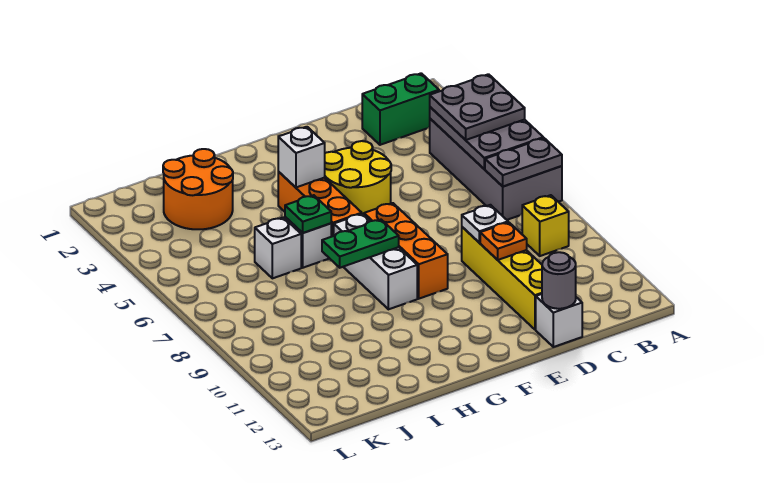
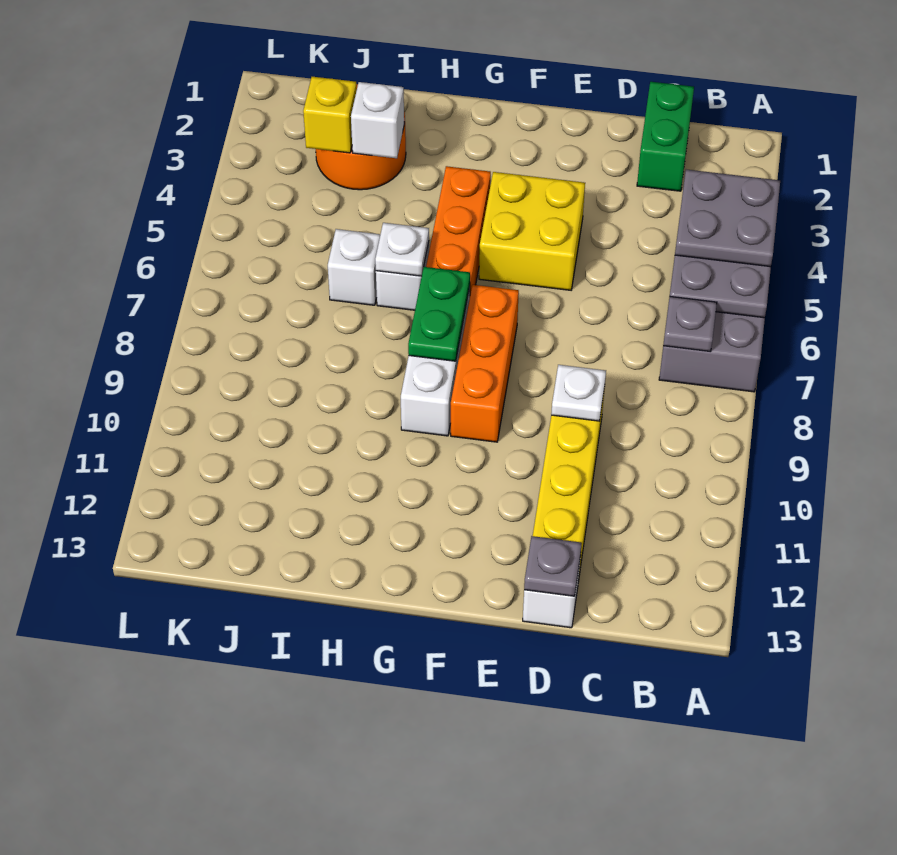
grey 1x2 plate [485,138,562,186] -> grey 1x1 plate [663,297,717,352]
green 1x2 brick [362,73,439,145] -> green 1x2 brick turned to [637,82,694,191]
yellow 1x1 brick [522,195,569,256] -> yellow 1x1 brick moved to [303,77,357,153]
orange 1x1 plate [480,222,527,260] -> none
grey 1x1 round brick [542,252,576,309] -> grey 1x1 plate [524,536,582,596]
yellow 2x2 round brick [325,141,391,214] -> yellow 2x2 brick [479,172,585,290]
white 1x1 brick [278,127,325,187] -> white 1x1 brick moved to [351,82,404,158]
green 1x2 plate [322,220,399,268] -> green 1x2 plate turned to [408,267,470,361]
green 1x1 plate [285,195,331,233] -> white 1x1 plate [375,223,429,276]

